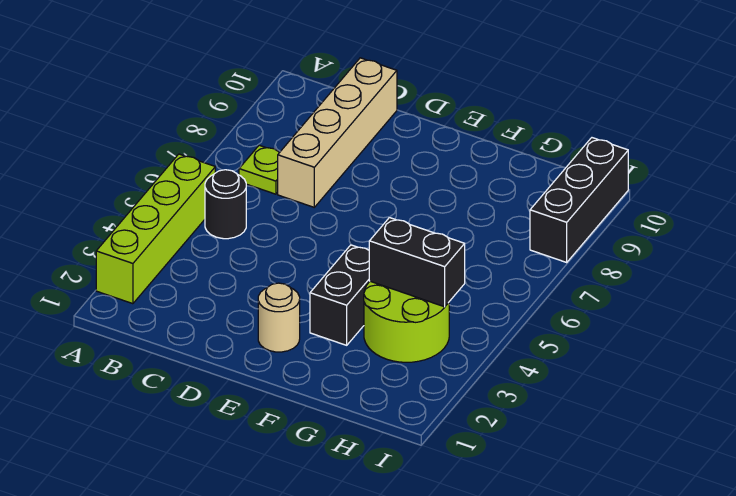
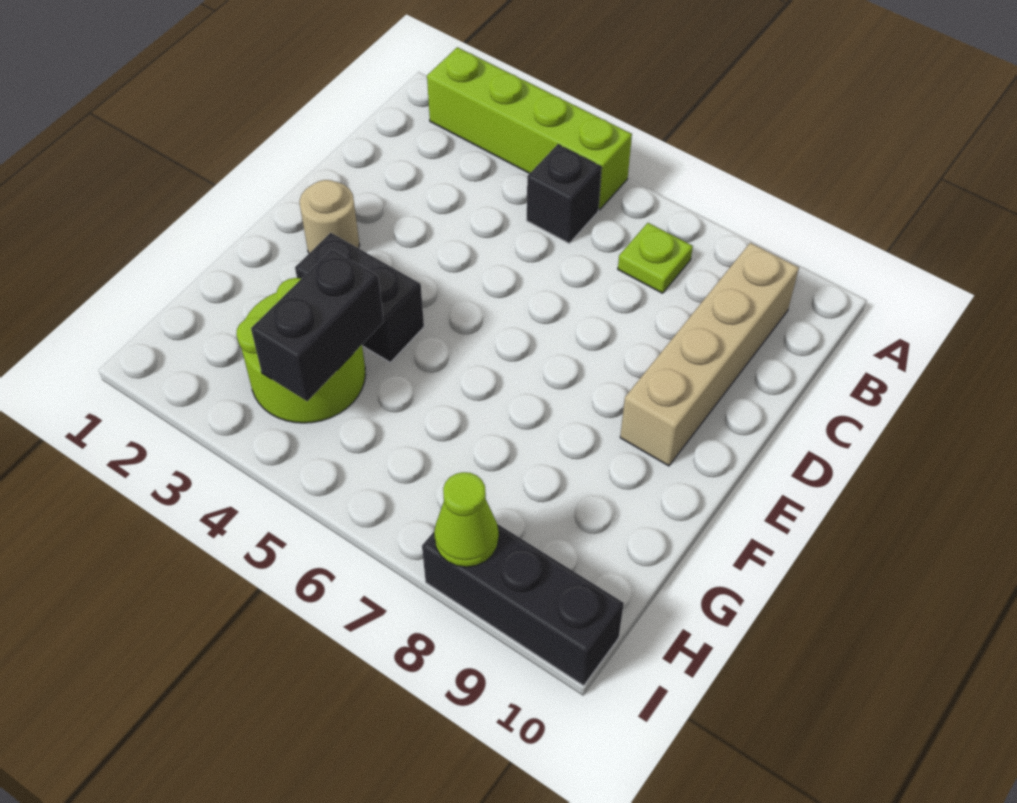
black 1x1 round brick [205,170,246,239] -> black 1x1 brick [527,144,602,243]
tan 1x4 brick [278,58,397,207] -> tan 1x4 brick turned to [620,243,799,466]
none -> lime 1x1 cone [434,472,499,567]

